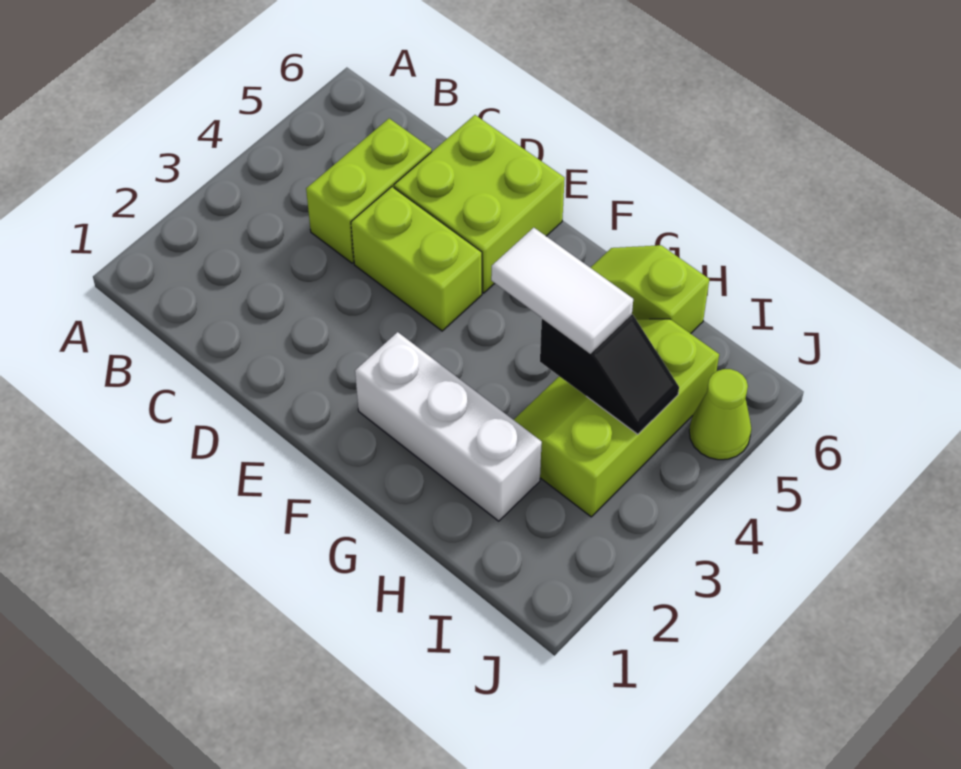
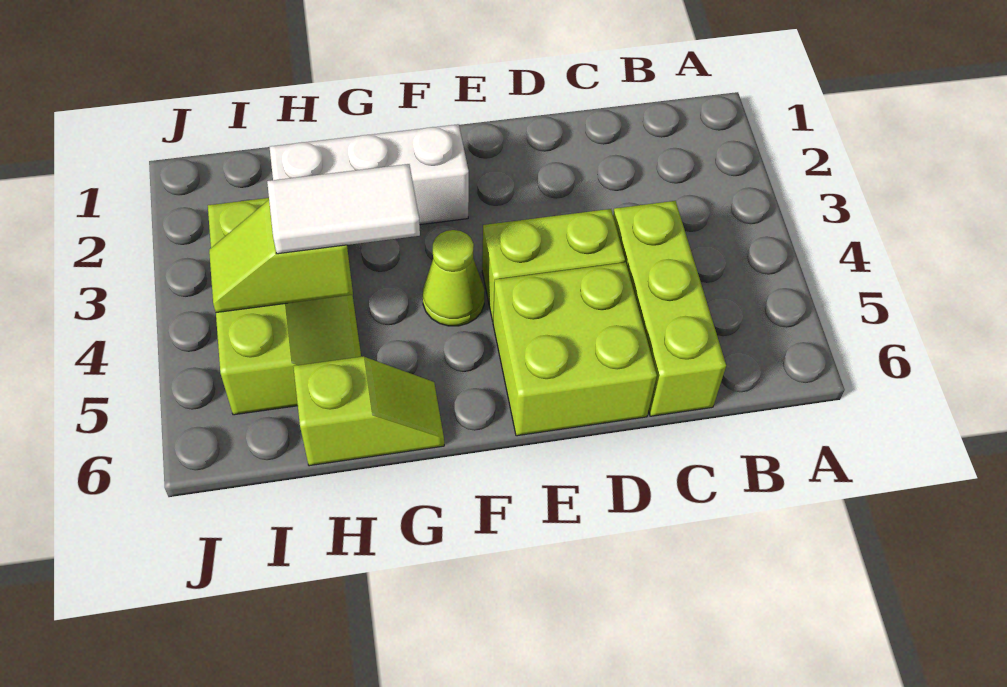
lime 1x2 brick [306,118,432,263] -> lime 1x3 brick [613,201,726,416]
black 1x2 slope [540,314,679,434] -> lime 1x2 slope [209,200,353,312]
lime 1x1 cone [689,369,751,460] -> lime 1x1 cone moved to [423,230,484,326]

